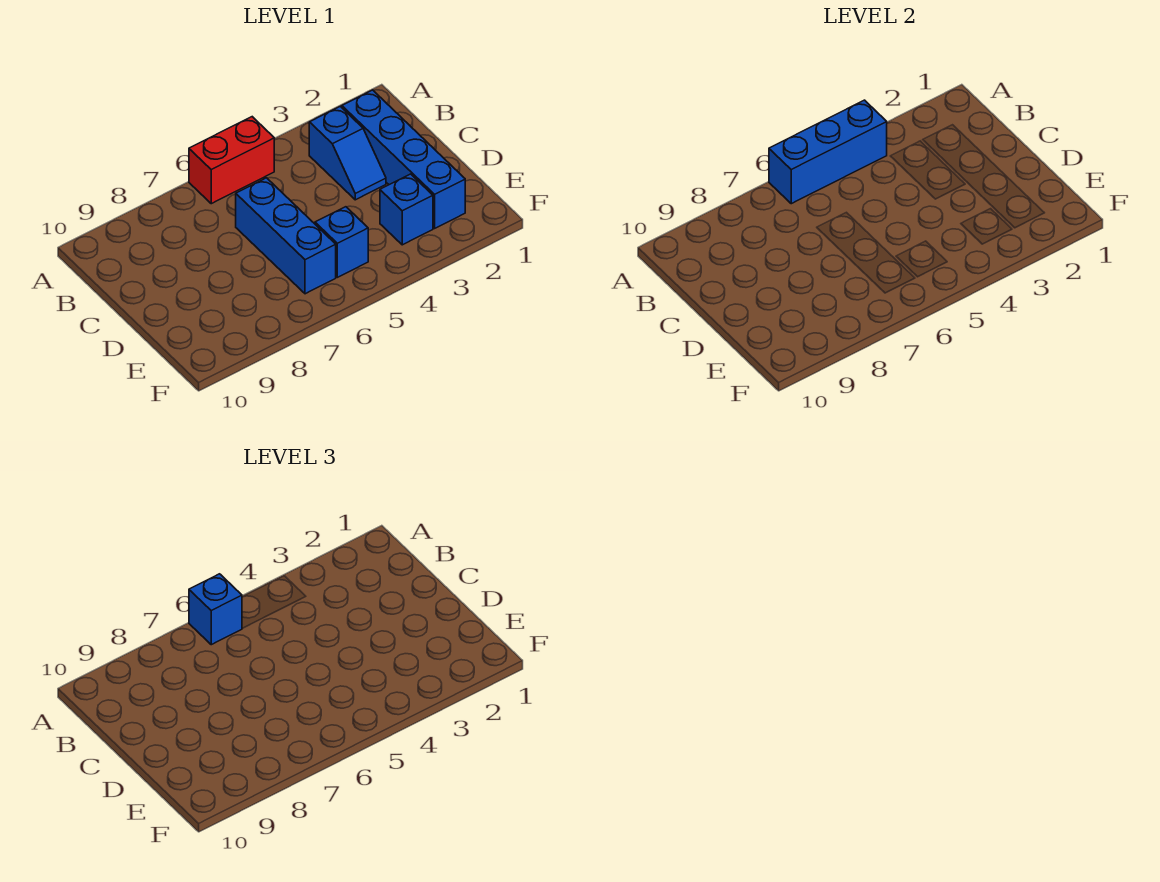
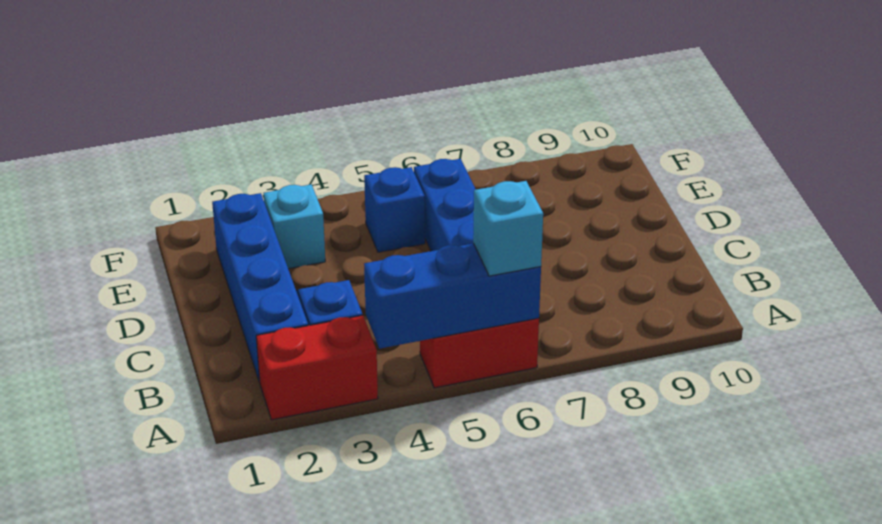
none -> red 1x2 brick [256,315,378,420]
blue 1x1 brick [189,574,242,645] -> cyan 1x1 brick [473,181,543,276]
blue 1x1 brick [380,174,433,245] -> cyan 1x1 brick [264,184,325,269]

